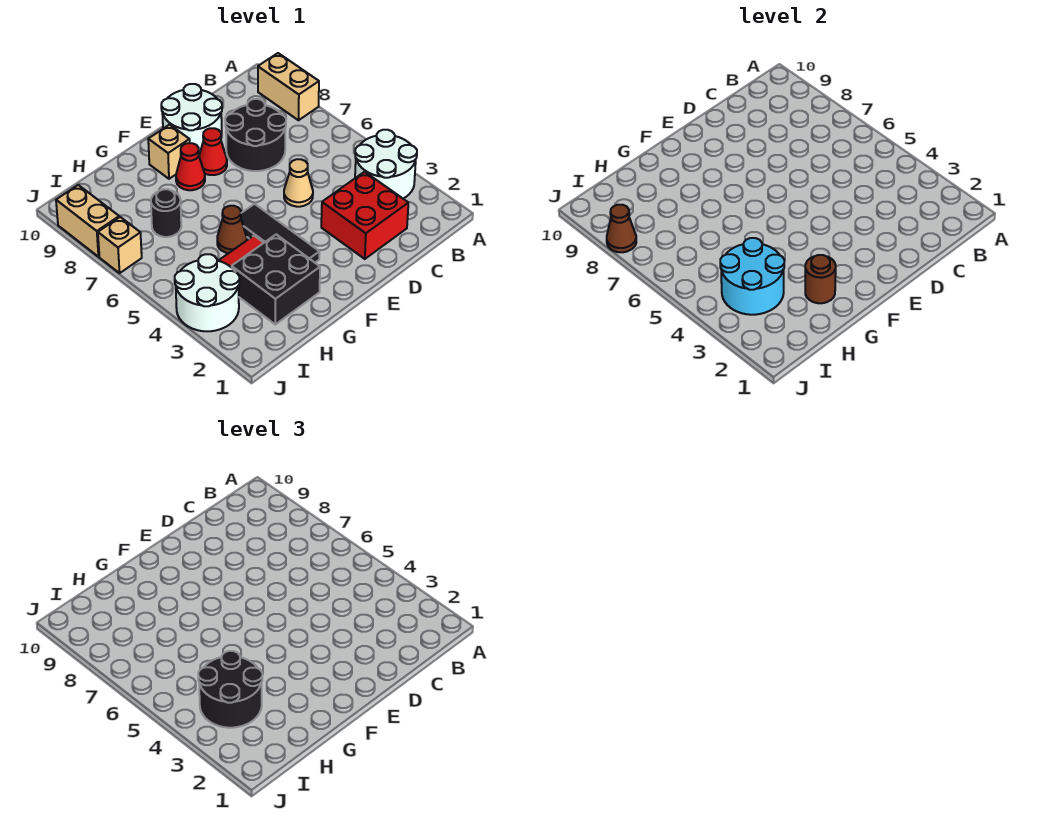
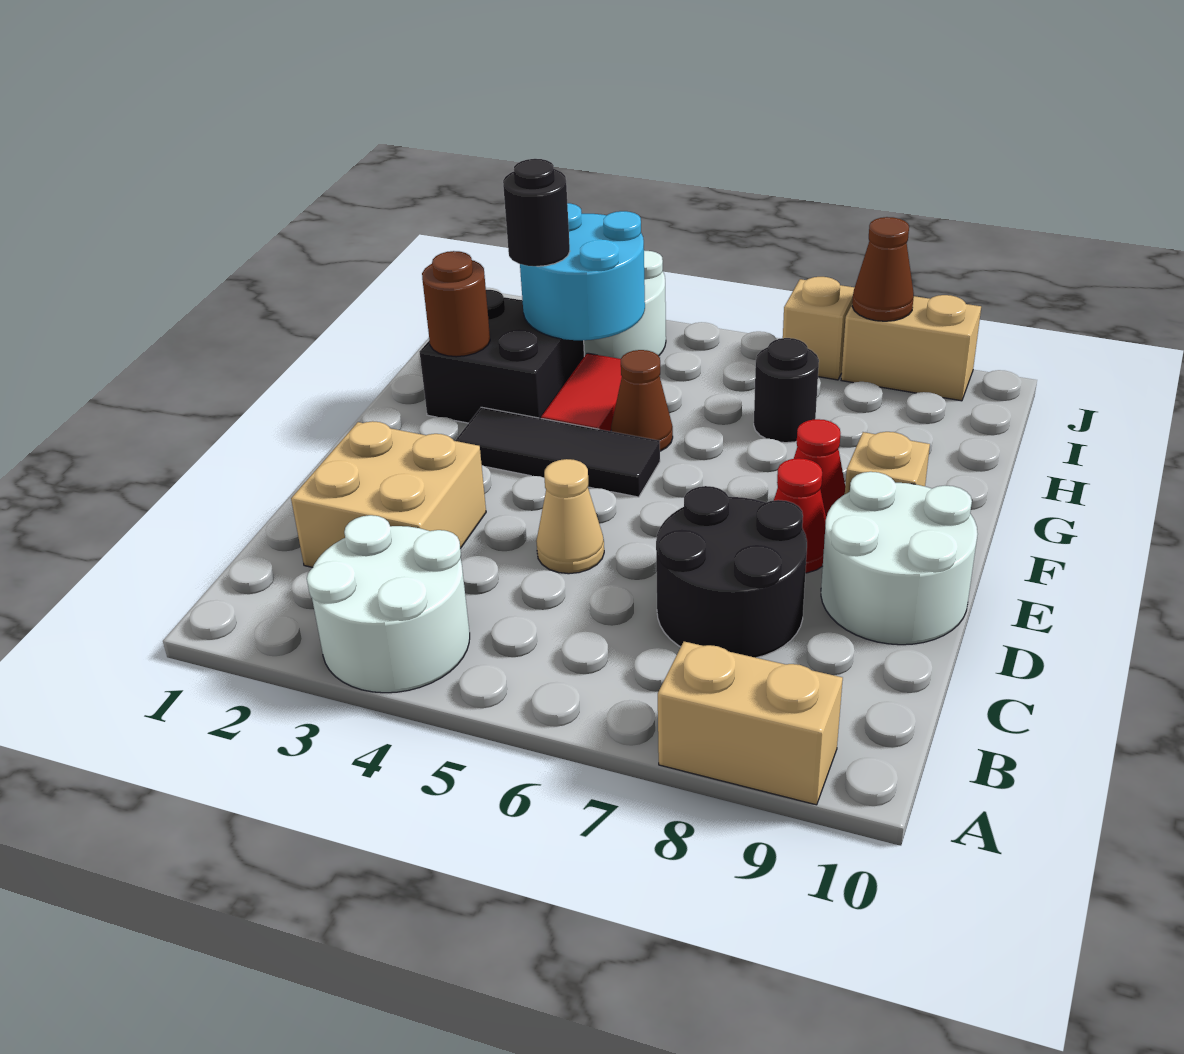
red 2x2 brick [321,172,408,259] -> tan 2x2 brick [291,421,486,567]
black 2x2 round brick [198,651,262,728] -> black 1x1 round brick [503,159,570,266]

